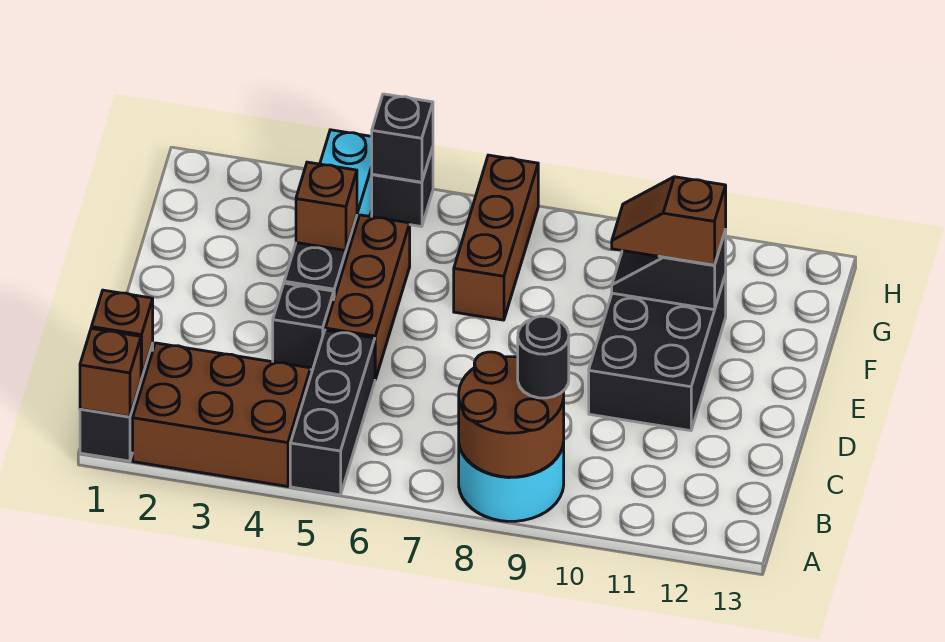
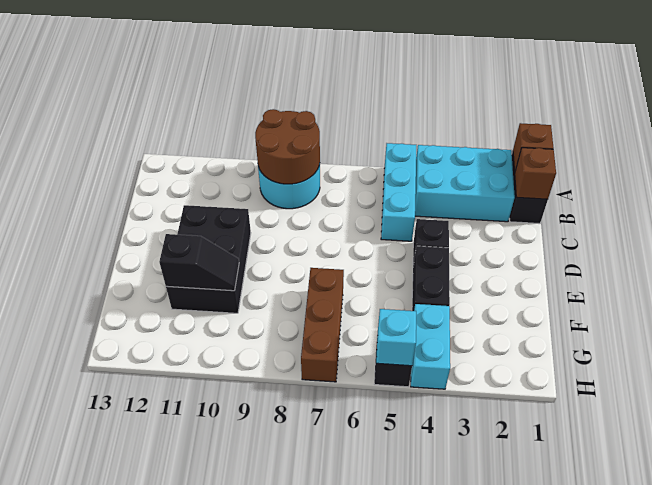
brown 2x3 brick [133,343,311,487] -> cyan 2x3 brick [415,145,515,222]
black 1x3 brick [290,330,375,495] -> cyan 1x3 brick [381,143,416,241]
black 1x1 round brick [518,316,569,398] -> none
brown 1x3 brick [325,215,410,379] -> none
brown 1x1 brick [296,162,357,250] -> none
brown 1x2 slope [612,177,726,265] -> none
black 1x1 brick [372,94,433,182] -> cyan 1x1 brick [376,309,416,366]

